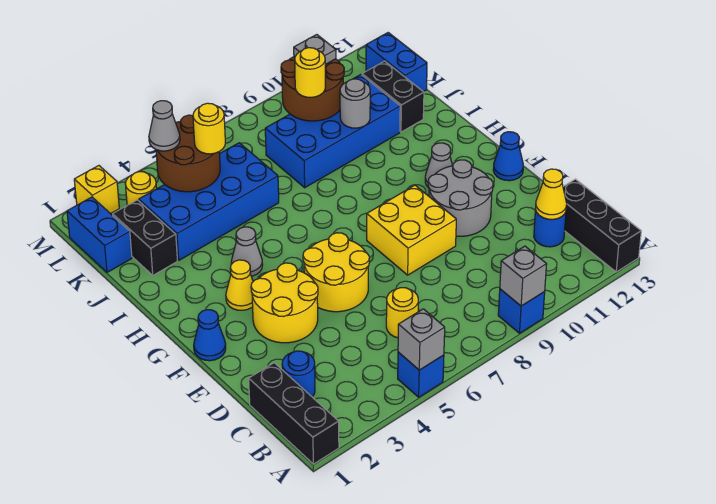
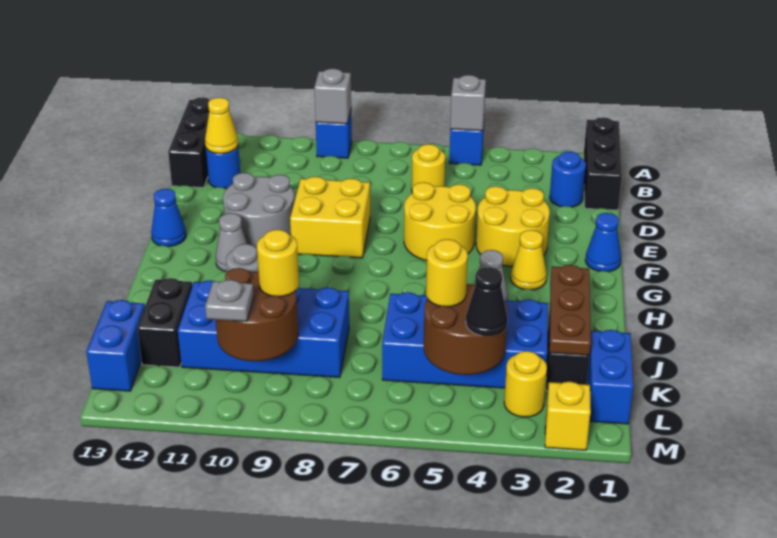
none -> brown 1x3 plate [549,265,591,355]
grey 1x1 cone [149,101,180,151] -> black 1x1 cone [466,267,507,336]

